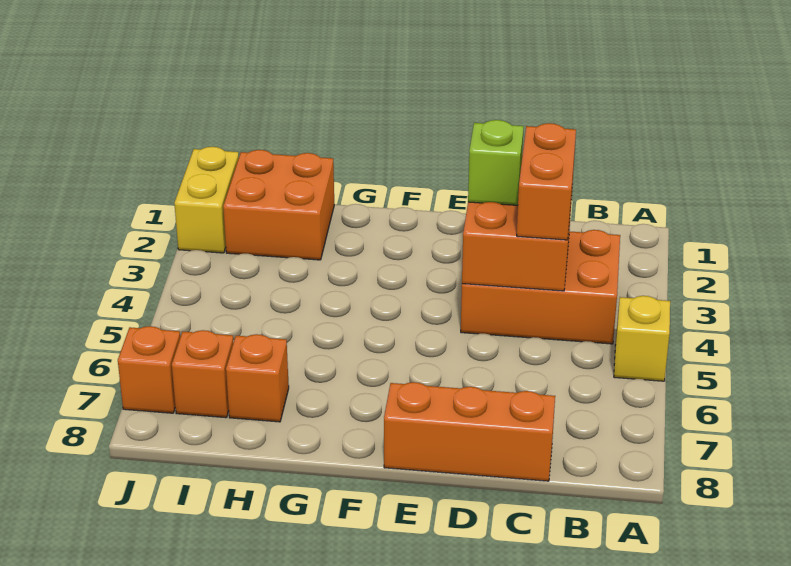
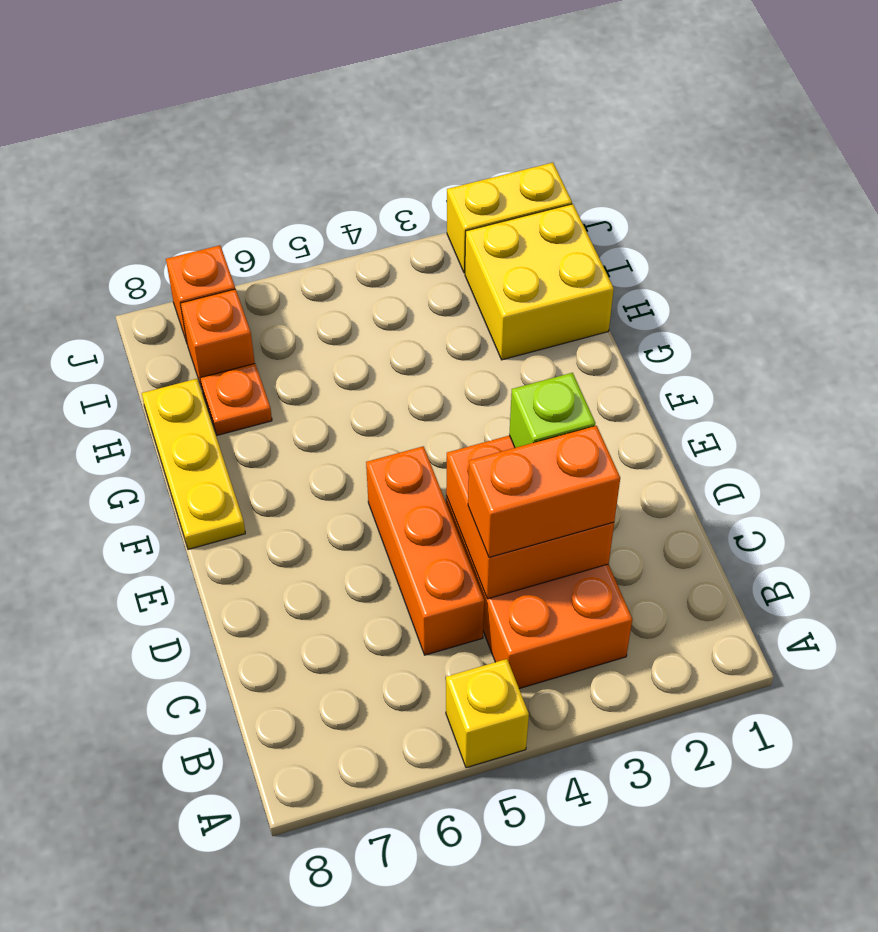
orange 1x3 brick [384,382,555,481] -> orange 1x3 brick moved to [366,446,484,655]
none -> yellow 1x3 plate [142,379,245,549]
orange 2x2 brick [223,150,334,260] -> yellow 2x2 brick [465,204,614,360]
orange 1x1 brick [226,334,289,422] -> orange 1x1 plate [200,364,272,435]

